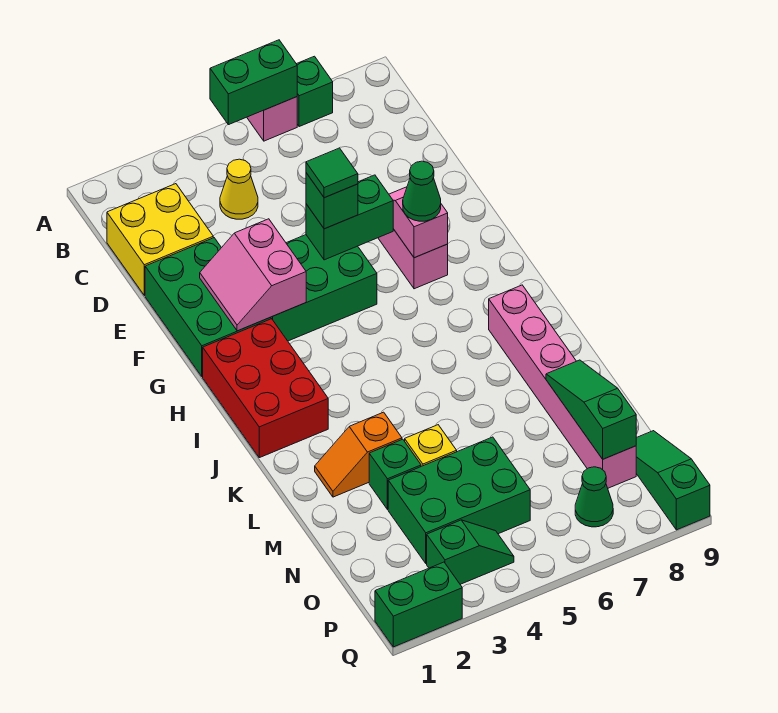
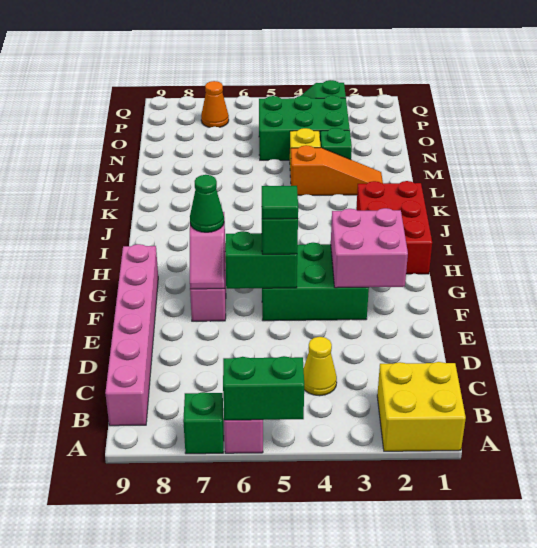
yellow 2x2 brick [107,184,213,295] -> yellow 2x2 brick moved to [377,362,466,451]
green 2x3 brick [145,238,271,376] -> none
pink 2x2 slope [200,219,306,331] -> pink 2x2 brick [331,208,408,288]
pink 1x6 brick [489,285,636,488] -> pink 1x6 brick moved to [105,244,158,426]
orange 1x2 slope [315,412,402,497] -> orange 1x3 slope [291,145,383,195]
green 1x3 slope [546,360,636,459] -> none
green 1x3 slope [636,431,710,530] -> none
green 1x1 cone [575,467,613,527] -> orange 1x1 cone [201,81,229,127]
green 1x2 brick [375,562,462,647] -> none

